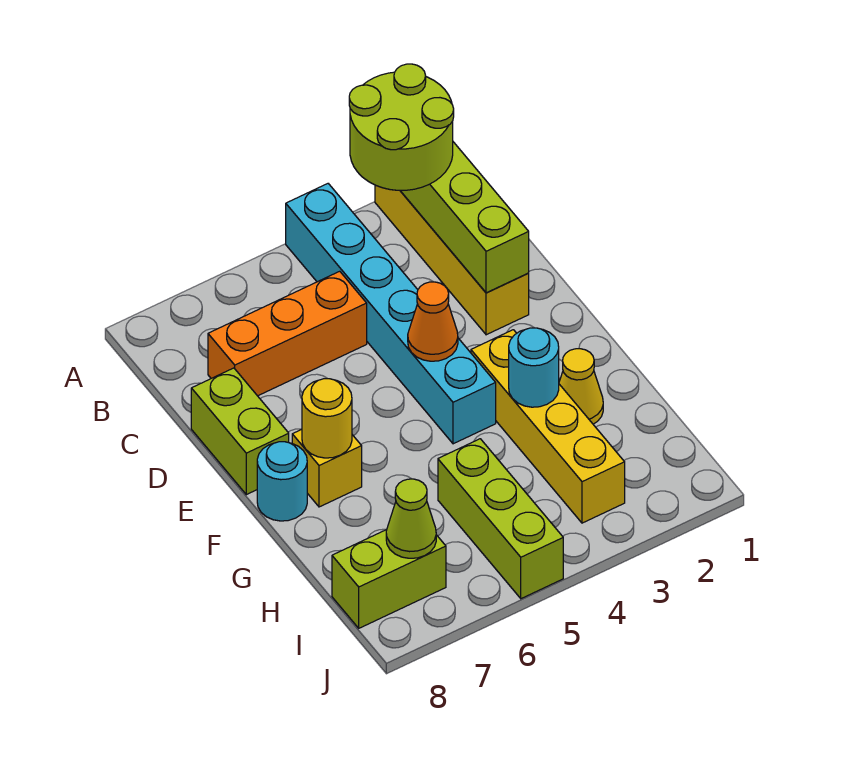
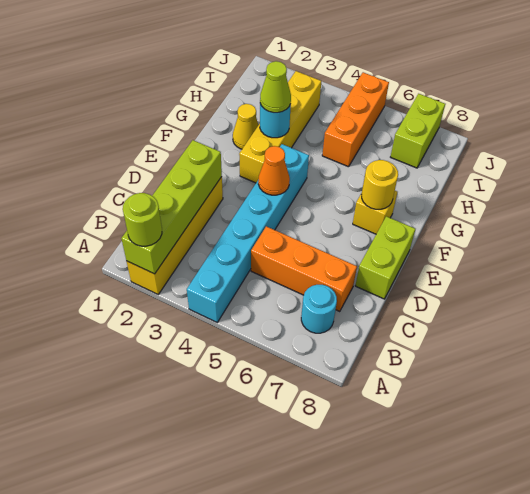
lime 2x2 round brick [349,64,454,190] -> lime 1x1 round brick [123,193,162,246]
cyan 1x1 round brick [257,442,307,521] -> cyan 1x1 round brick moved to [301,285,337,333]
lime 1x3 brick [438,439,563,599] -> orange 1x3 brick [322,72,389,167]
lime 1x2 brick [332,530,446,628] -> lime 1x2 brick turned to [391,94,445,168]
lime 1x1 cone [386,479,436,558] -> lime 1x1 cone moved to [260,61,291,113]

